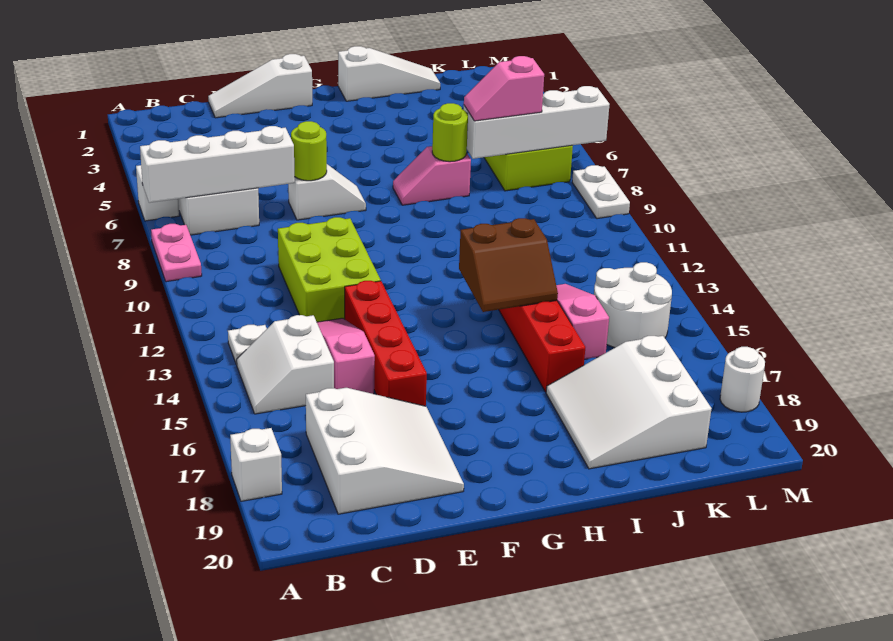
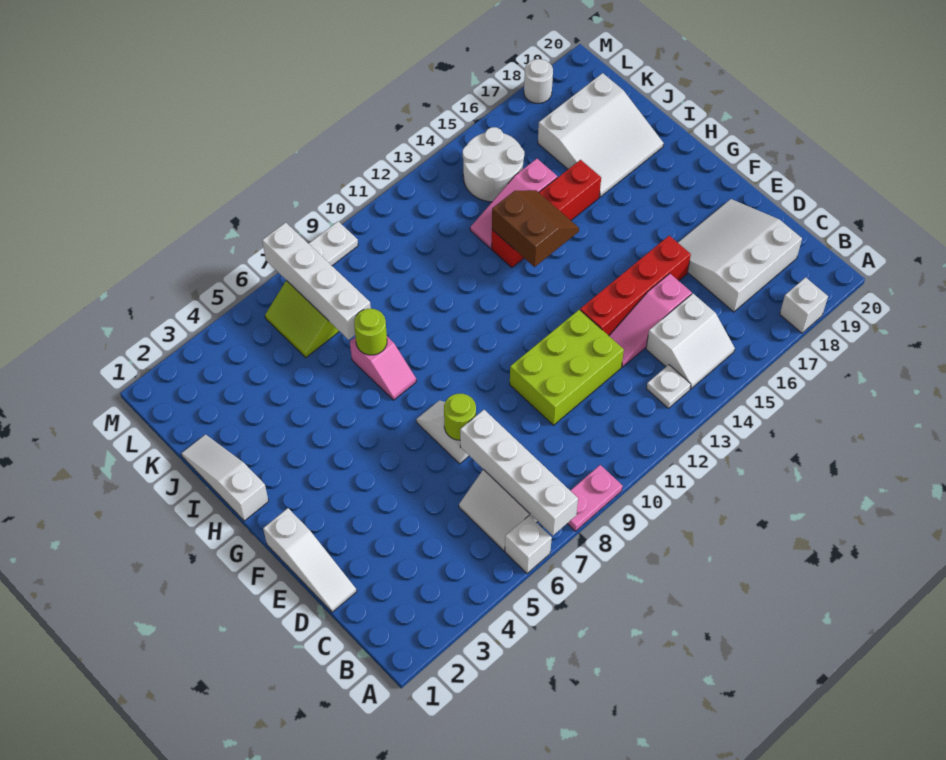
pink 1x2 slope [464,56,544,121] -> none

